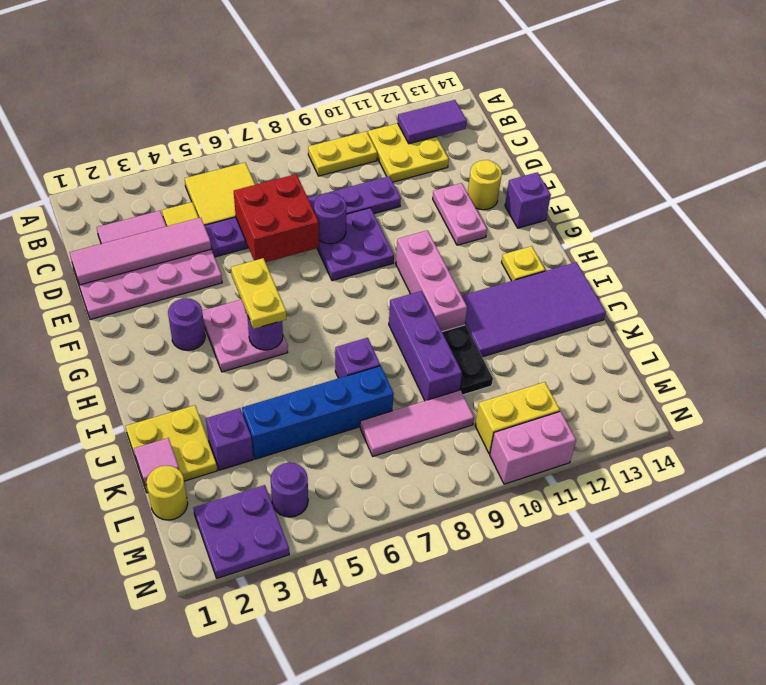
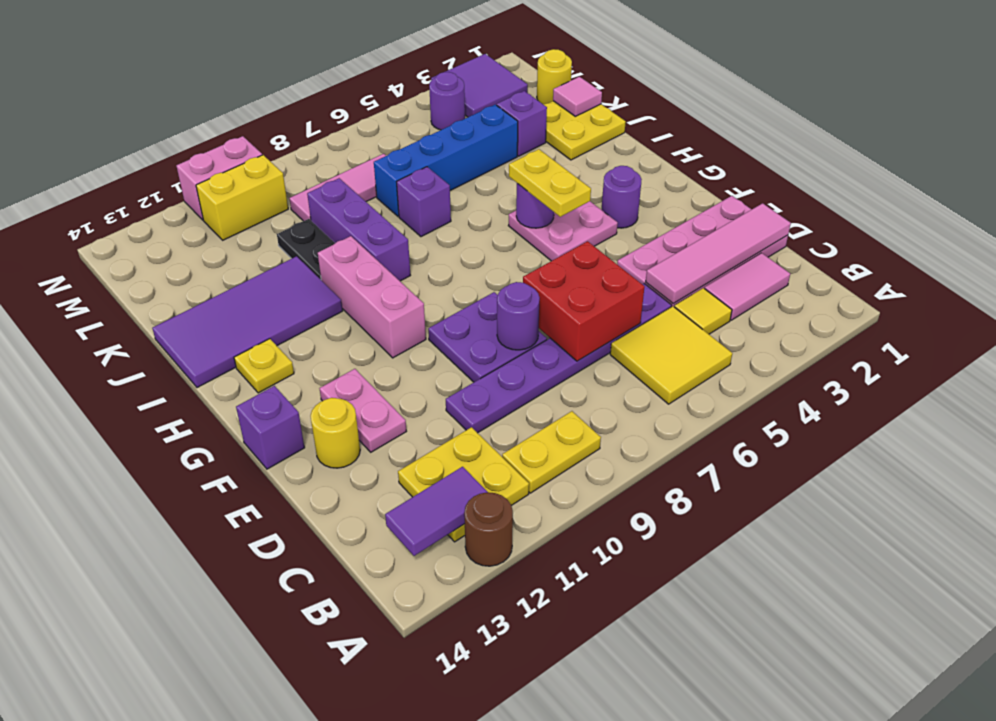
none -> brown 1x1 round brick [464,492,513,566]
purple 2x2 plate [194,485,289,578] -> purple 2x2 tile [431,54,528,117]

